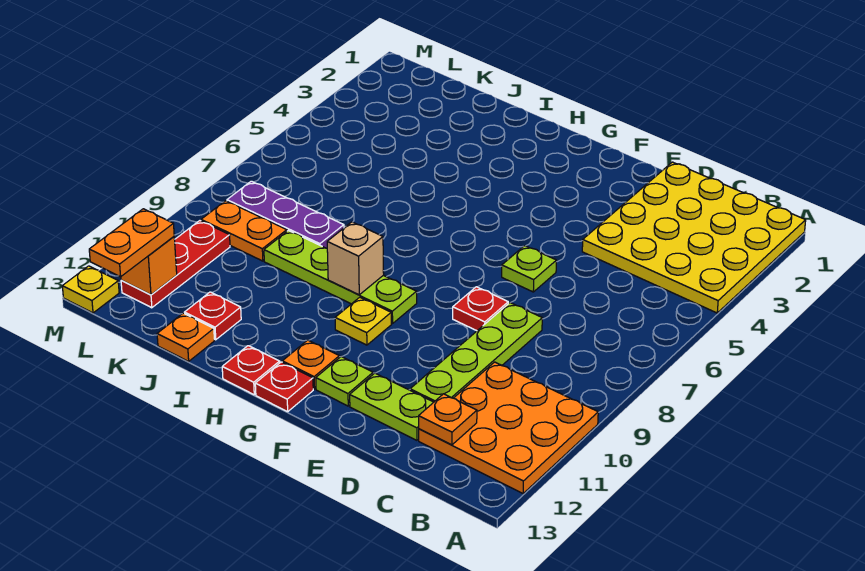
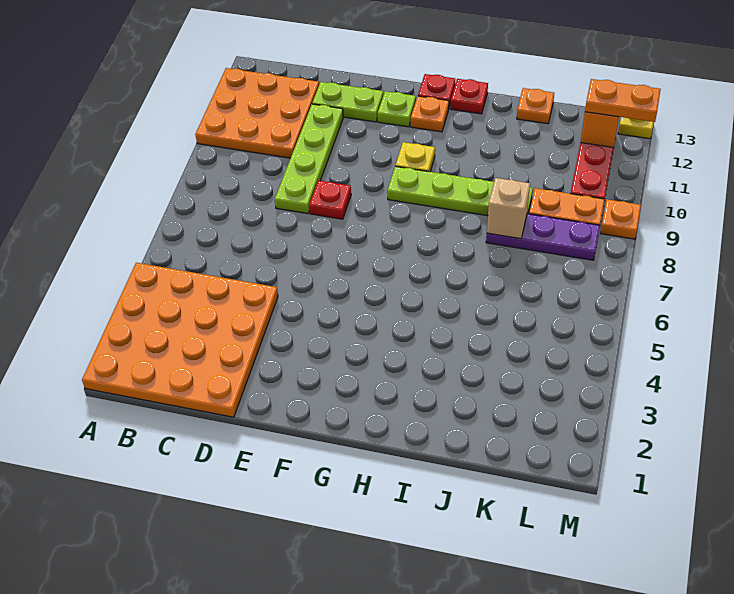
yellow 4x4 plate [582,162,806,313] -> orange 4x4 plate [82,263,278,417]
orange 1x1 plate [419,394,477,445] -> orange 1x1 plate moved to [601,199,641,239]
lime 1x1 plate [502,246,556,292] -> none
tan 1x1 brick [327,222,384,295] -> tan 1x1 brick moved to [487,178,530,239]
red 1x1 plate [184,292,241,340] -> none
orange 1x2 plate [89,209,174,277] -> orange 1x2 plate turned to [585,79,661,122]

